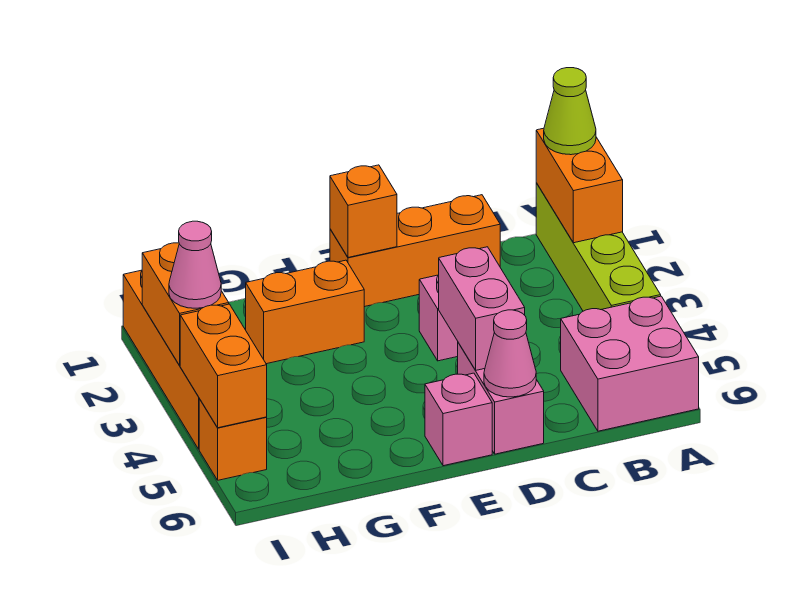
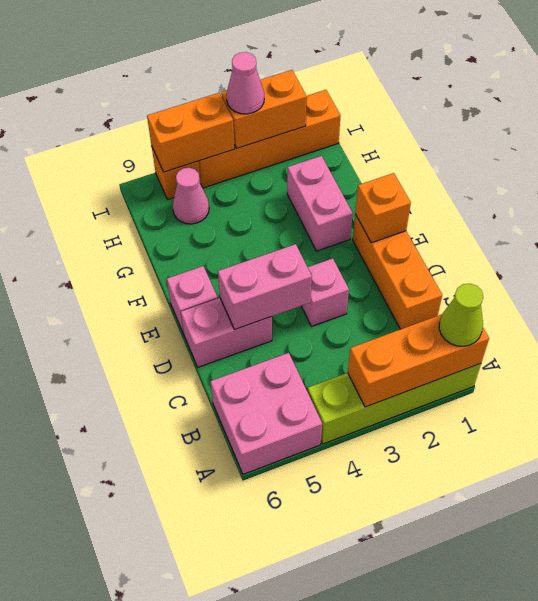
orange 1x2 brick [536,128,623,243] -> orange 1x3 brick [348,314,489,407]
pink 1x1 cone [484,310,536,397] -> pink 1x1 cone moved to [173,168,209,224]
orange 1x2 brick [246,260,364,364] -> pink 1x2 brick [287,156,353,251]

